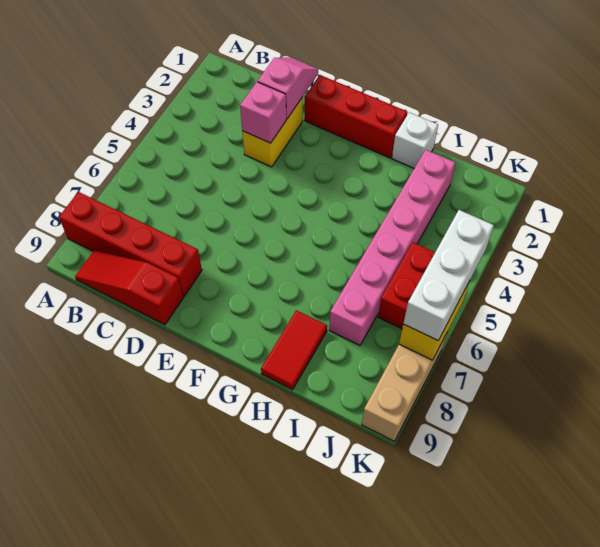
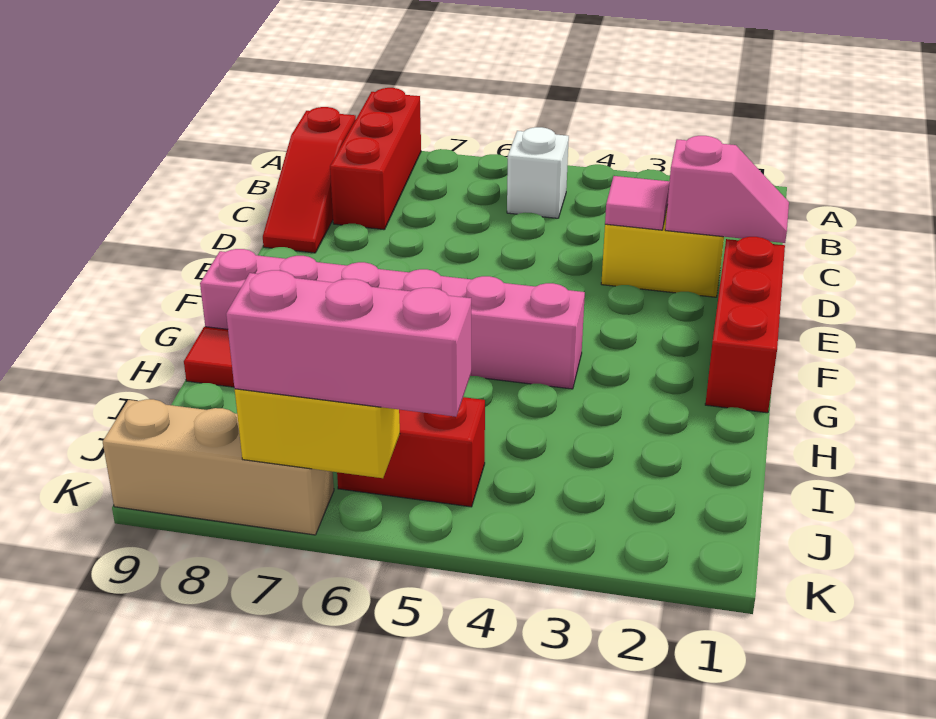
red 1x4 brick [59,192,202,296] -> red 1x3 brick [330,88,421,230]
red 1x3 slope [75,251,183,325] -> red 1x3 slope turned to [263,107,356,253]
pink 1x1 brick [240,82,286,143] -> pink 1x1 tile [605,176,670,230]
white 1x1 brick [392,112,438,168] -> white 1x1 brick moved to [507,127,569,218]
pink 1x6 brick [329,150,456,345] -> pink 1x6 brick moved to [200,249,585,389]
white 1x3 brick [403,210,494,340] -> pink 1x3 brick [226,270,471,417]

